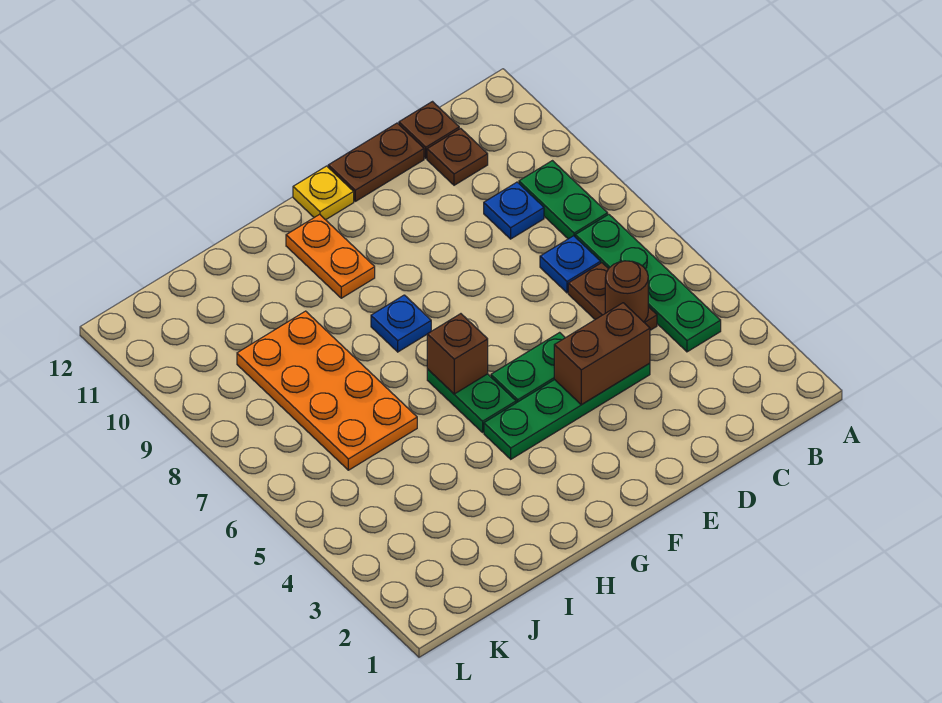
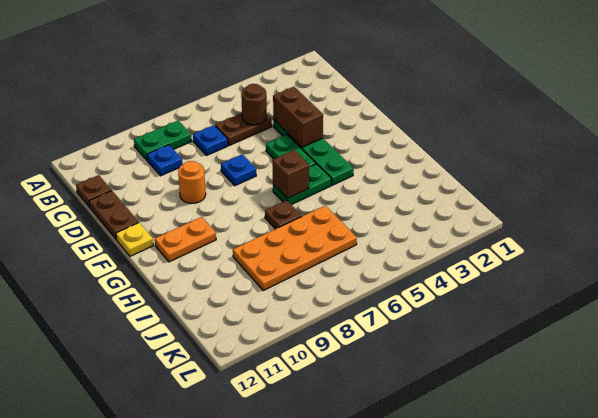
green 1x4 plate [575,214,721,352] -> none
brown 1x1 plate [427,128,488,185] -> brown 1x1 plate moved to [265,200,302,229]
none -> orange 1x1 round brick [178,161,206,203]
blue 1x1 plate [371,295,431,352] -> blue 1x1 plate moved to [221,154,256,186]

